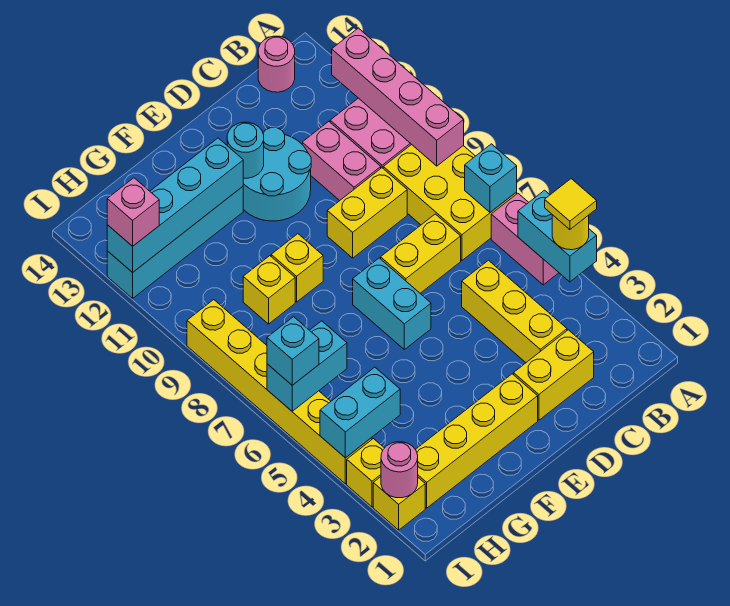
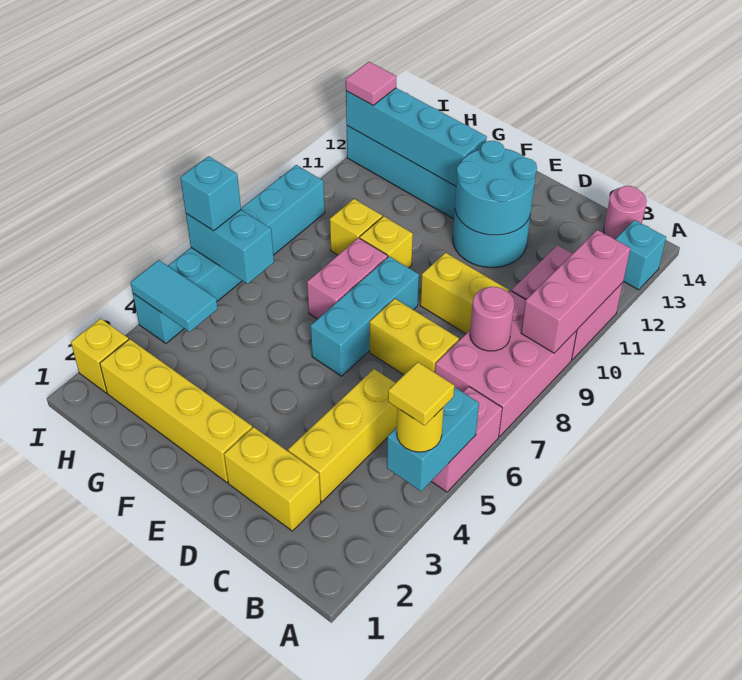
yellow 2x3 brick [383,145,517,260] -> pink 2x3 brick [435,291,577,437]
cyan 1x1 brick [465,144,517,212] -> cyan 1x1 brick moved to [615,220,666,290]
pink 1x4 brick [332,28,464,166] -> pink 1x3 brick [521,230,630,353]
pink 1x2 brick [302,122,381,201] -> pink 1x2 brick moved to [307,238,388,319]
cyan 1x2 brick [353,258,431,350] -> cyan 1x3 brick [311,256,419,376]
cyan 1x1 round brick [227,122,264,178] -> cyan 2x2 round brick [455,141,537,235]
cyan 1x2 brick [320,367,400,458] -> cyan 1x2 tile [130,260,218,332]
pink 1x1 round brick [381,442,418,498] -> pink 1x1 round brick moved to [470,287,514,351]
yellow 1x1 brick [347,439,384,507] -> none
yellow 1x6 brick [187,300,372,484] -> cyan 1x6 brick [133,165,325,343]
pink 1x1 brick [107,178,159,246] -> pink 1x1 tile [346,62,396,105]

